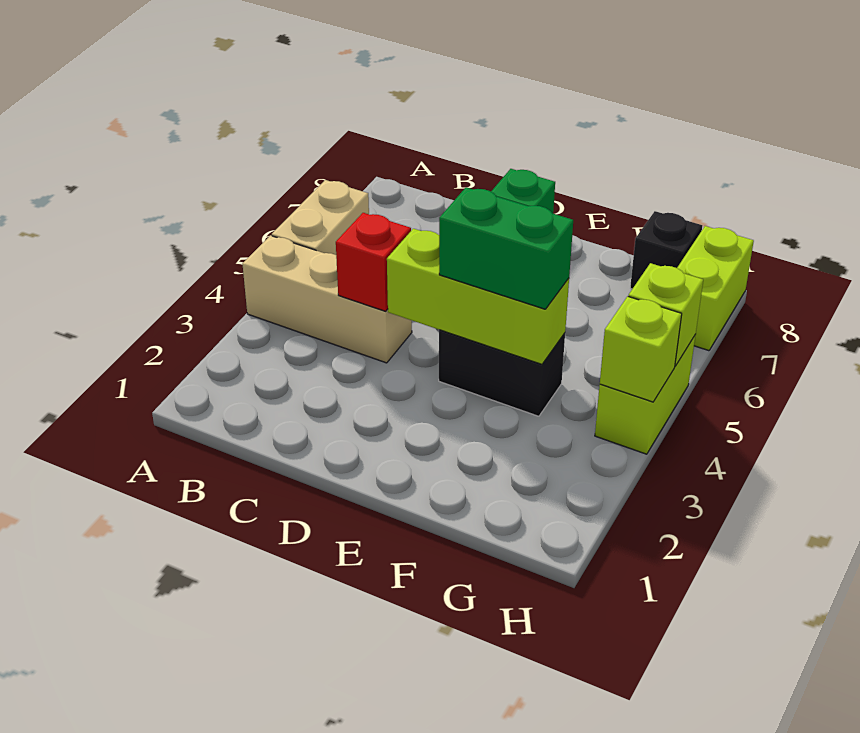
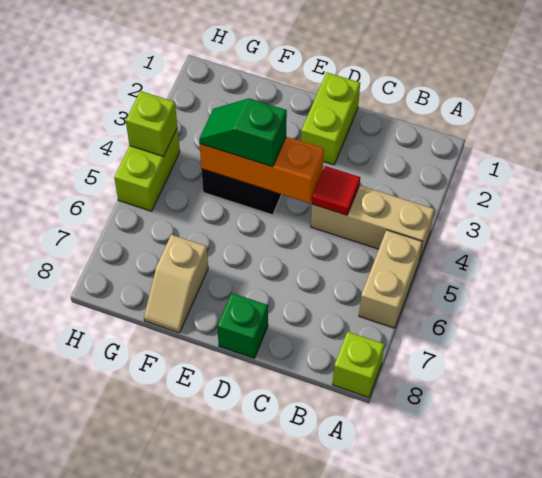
red 1x1 brick [336,213,411,311] -> red 1x1 tile [312,166,360,215]
lime 1x3 brick [387,229,569,364] -> orange 1x3 brick [200,137,324,203]
green 1x2 brick [439,187,573,309] -> green 1x2 slope [199,98,287,167]
none -> tan 1x2 slope [144,235,208,333]
black 1x1 brick [630,211,702,289] -> none
lime 1x1 brick [628,263,703,366] -> lime 1x1 brick moved to [333,332,385,397]
lime 1x2 brick [677,226,754,351] -> lime 1x2 brick moved to [301,72,360,165]

